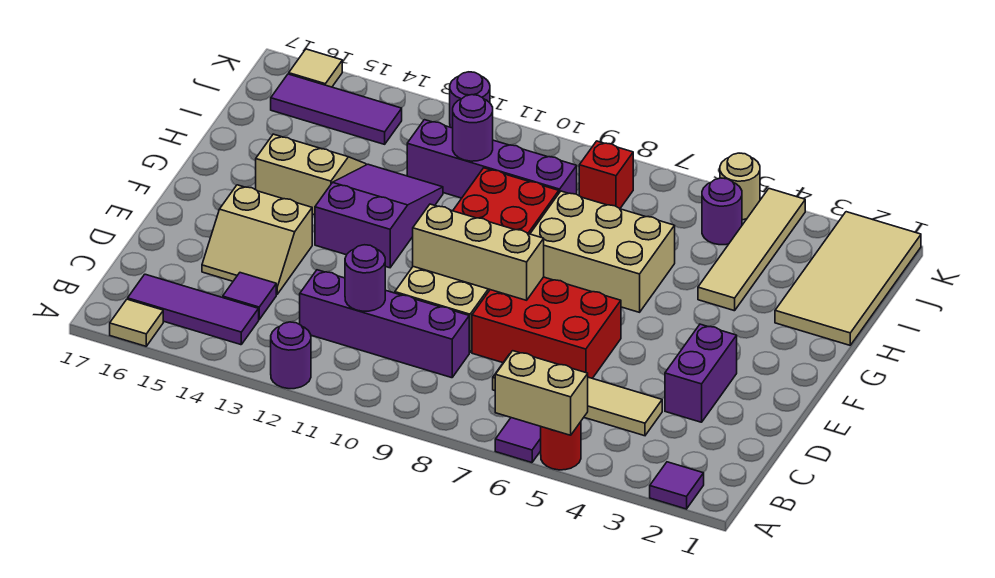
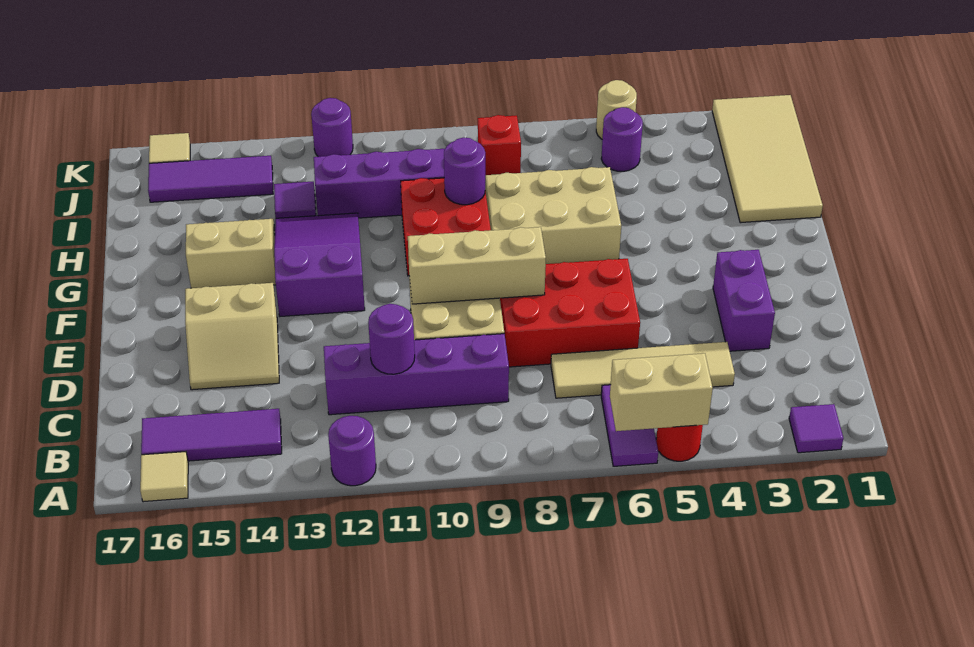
purple 1x1 tile [223,273,276,319] -> purple 1x1 tile moved to [274,182,316,218]
tan 1x4 tile [698,189,805,311] -> none
purple 1x1 round brick [453,95,493,161] -> purple 1x1 round brick moved to [444,138,486,205]

